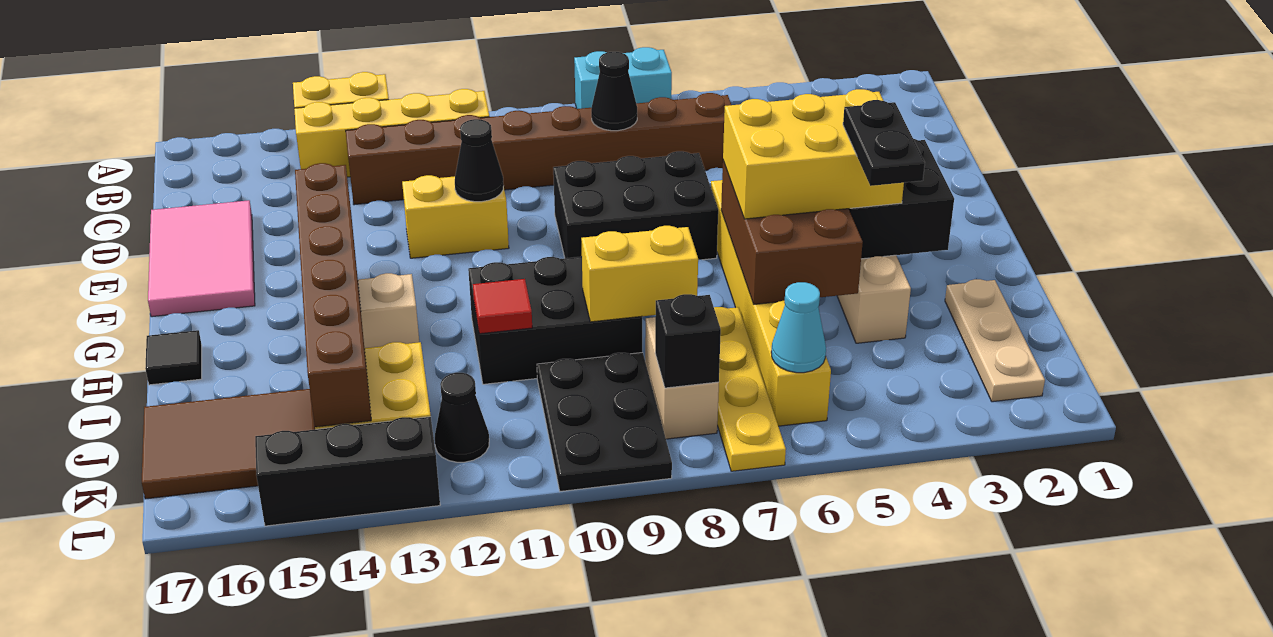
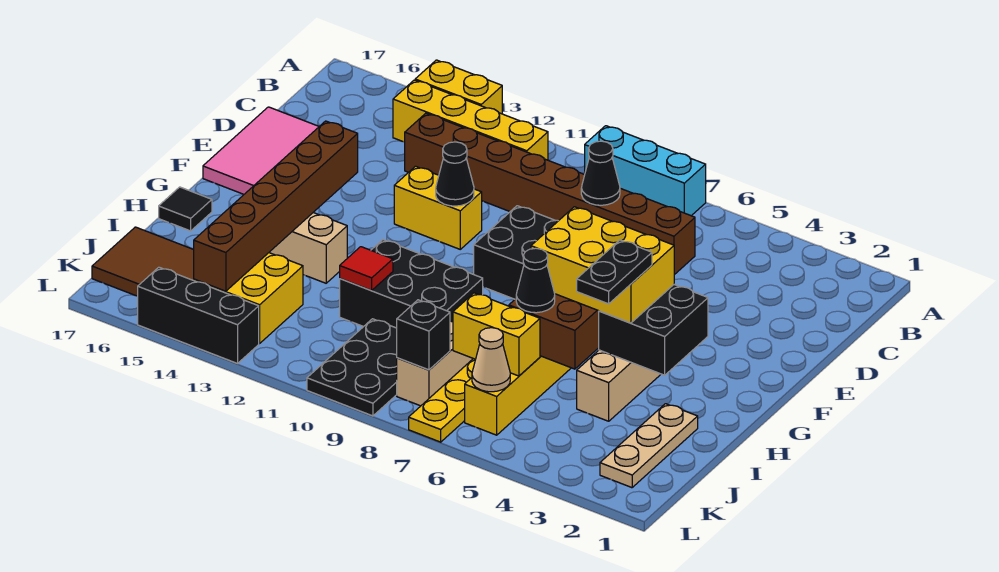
cyan 1x2 brick [574,47,672,109] -> cyan 1x3 brick [585,126,706,216]
yellow 1x2 brick [581,226,698,322] -> yellow 1x2 brick moved to [453,293,540,376]
cyan 1x1 cone [771,282,826,373] -> tan 1x1 cone [472,328,510,392]
black 1x1 cone [435,373,489,462] -> black 1x1 cone moved to [516,248,555,313]

